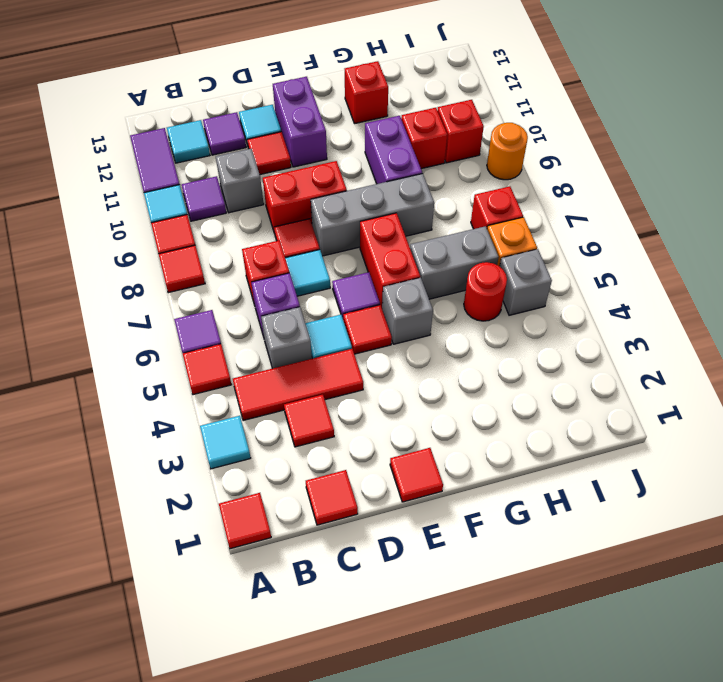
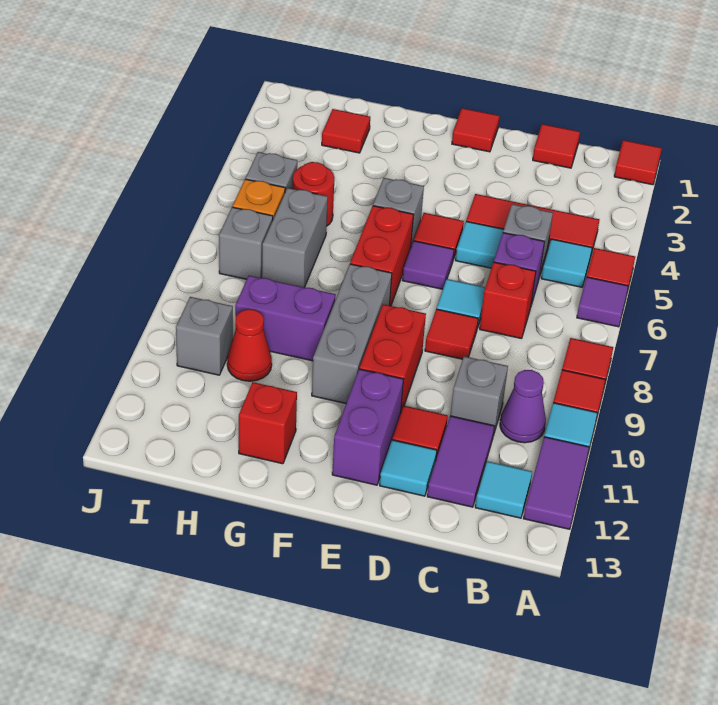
cyan 1x1 tile [200,416,251,469] -> cyan 1x1 tile moved to [541,239,592,287]
purple 1x1 tile [182,176,226,221] -> purple 1x1 cone [500,370,546,443]
red 1x1 tile [284,395,334,447] -> red 1x1 tile moved to [322,109,370,153]
purple 1x1 tile [203,112,246,155] -> purple 1x2 tile [427,416,494,507]
red 1x2 brick [263,161,347,233] -> red 1x2 brick turned to [360,304,426,411]
grey 1x3 brick [311,173,434,256] -> grey 1x3 brick turned to [312,264,392,403]
grey 1x2 brick [410,226,499,299] -> grey 1x2 brick turned to [262,188,328,287]
purple 1x2 brick [365,116,422,184] -> purple 1x2 brick turned to [235,276,336,361]
red 1x1 brick [401,108,447,169] -> red 1x1 cone [227,309,272,381]
red 1x1 brick [471,186,523,229] -> grey 1x1 brick [219,207,273,279]
red 1x1 brick [437,100,484,163] -> grey 1x1 brick [176,297,233,375]
orange 1x1 round brick [487,123,528,180] -> none

